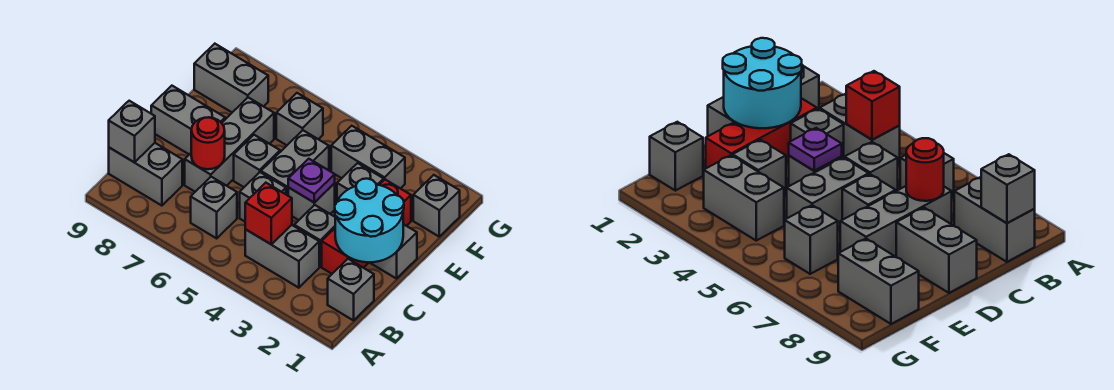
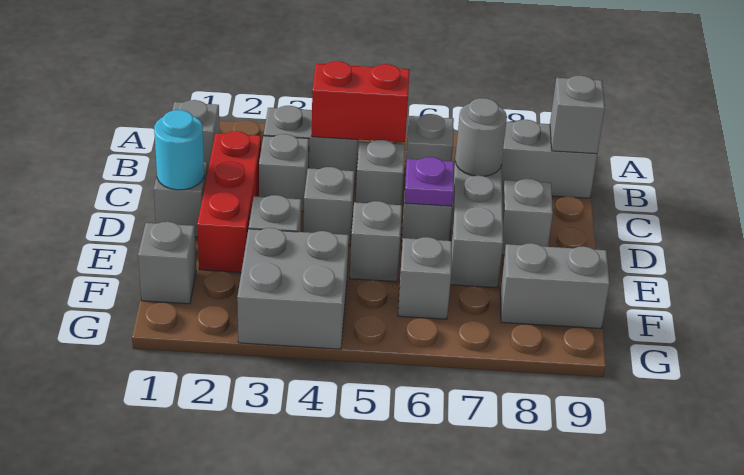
red 1x1 brick [245,183,292,244] -> red 1x2 brick [312,61,410,142]
cyan 2x2 round brick [335,179,404,262] -> cyan 1x1 round brick [154,110,204,190]
red 1x1 round brick [191,117,225,169] -> grey 1x1 round brick [455,98,507,176]
purple 1x1 plate [288,159,335,203] -> purple 1x1 plate moved to [405,157,454,206]
grey 1x2 brick [261,130,329,195] -> grey 1x1 brick [350,201,402,282]
grey 1x2 brick [151,86,225,154] -> grey 1x1 brick [502,179,553,255]
grey 1x2 brick [331,126,405,189] -> grey 2x2 brick [237,228,349,349]

